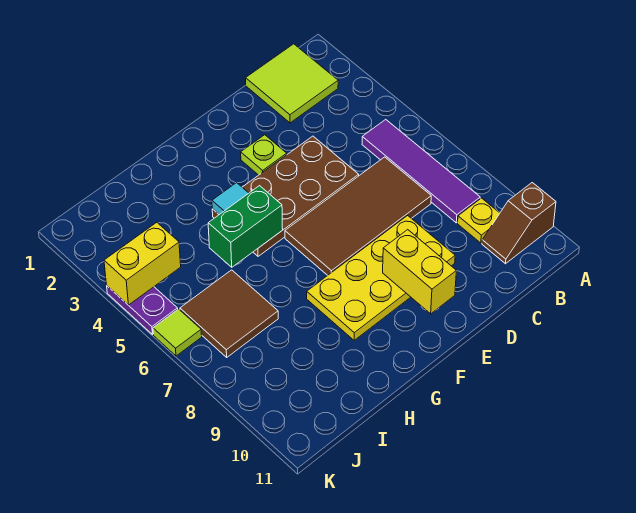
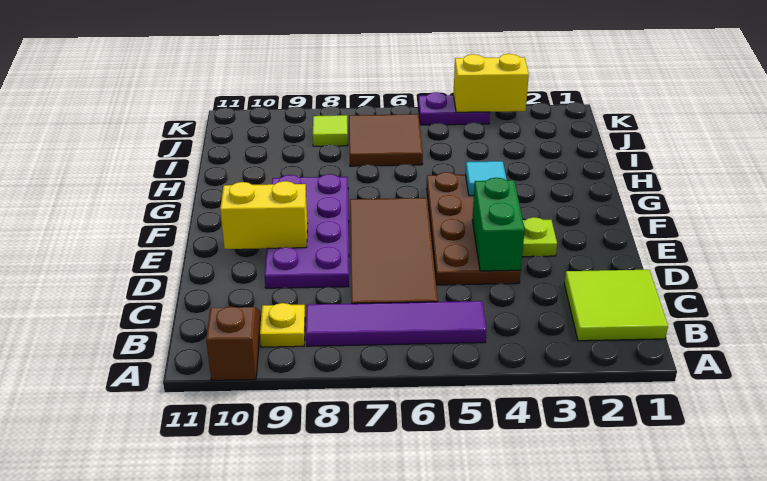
yellow 2x4 plate [307,216,455,340] -> purple 2x4 plate [265,174,349,288]
green 1x2 brick [208,186,283,267] -> green 1x2 brick moved to [472,178,525,271]
yellow 1x2 brick [104,222,181,305] -> yellow 1x2 brick turned to [453,54,529,112]
lime 1x1 tile [153,309,202,356] -> lime 1x1 tile moved to [313,115,348,146]

